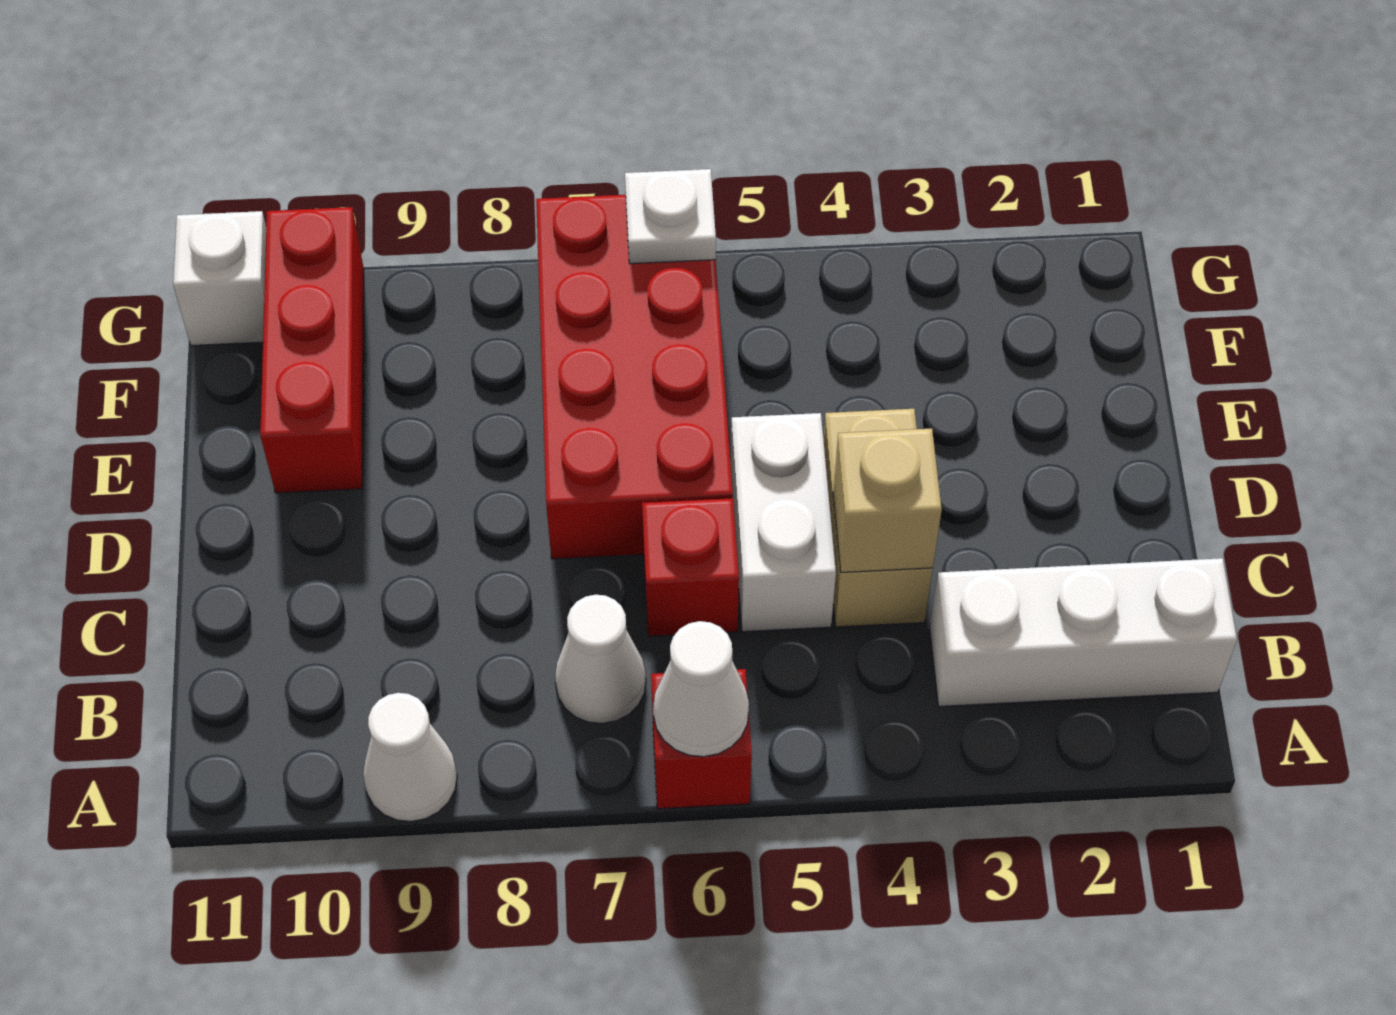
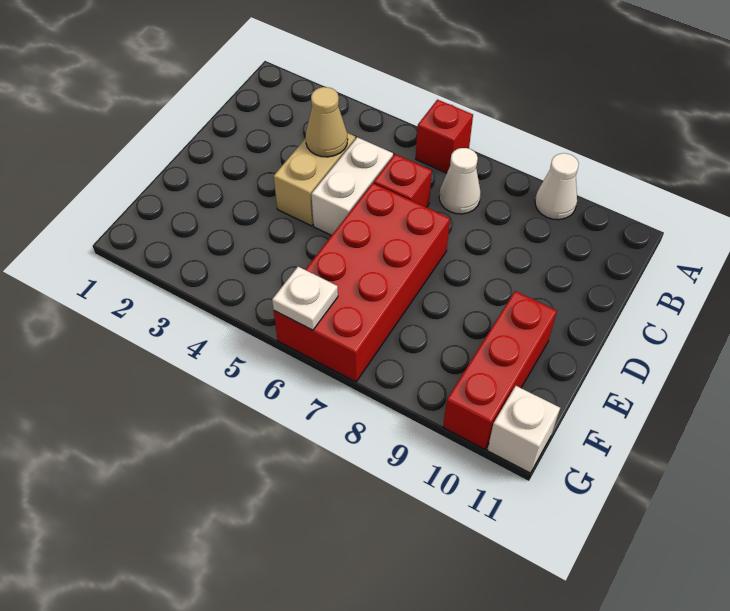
white 1x1 cone [653,621,749,757] -> none
white 1x3 brick [929,558,1237,706] -> none
tan 1x1 brick [833,429,942,572] -> tan 1x1 cone [306,87,348,157]

